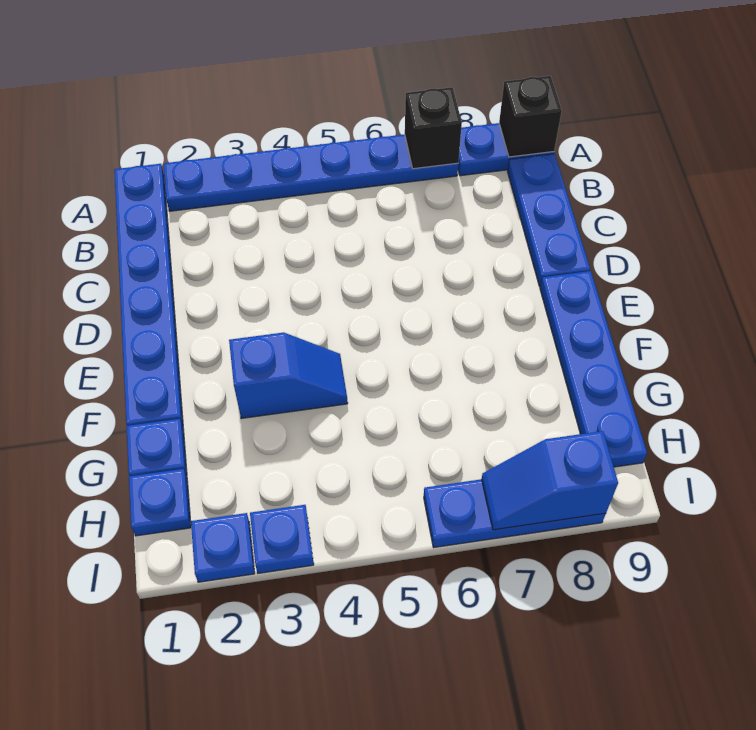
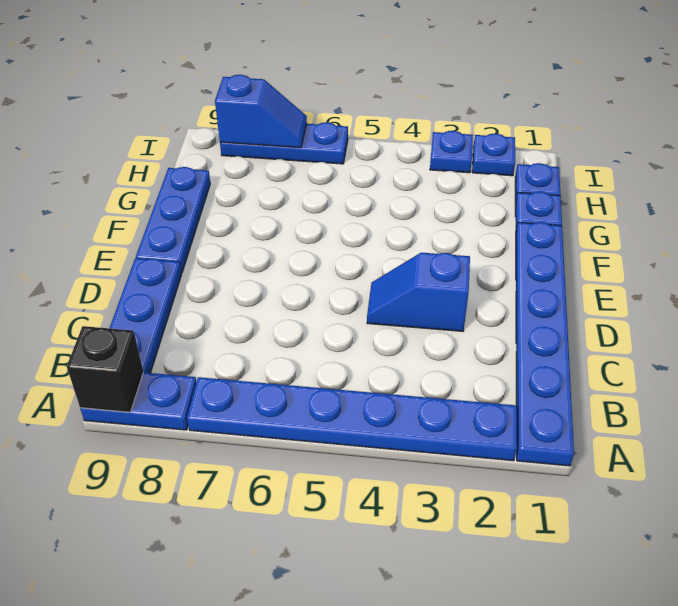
black 1x1 brick [405,87,462,169] -> none
blue 1x4 plate [540,271,647,467] -> blue 1x3 plate [136,167,210,273]
blue 1x2 slope [229,332,348,419] -> blue 1x2 slope moved to [367,253,470,331]

